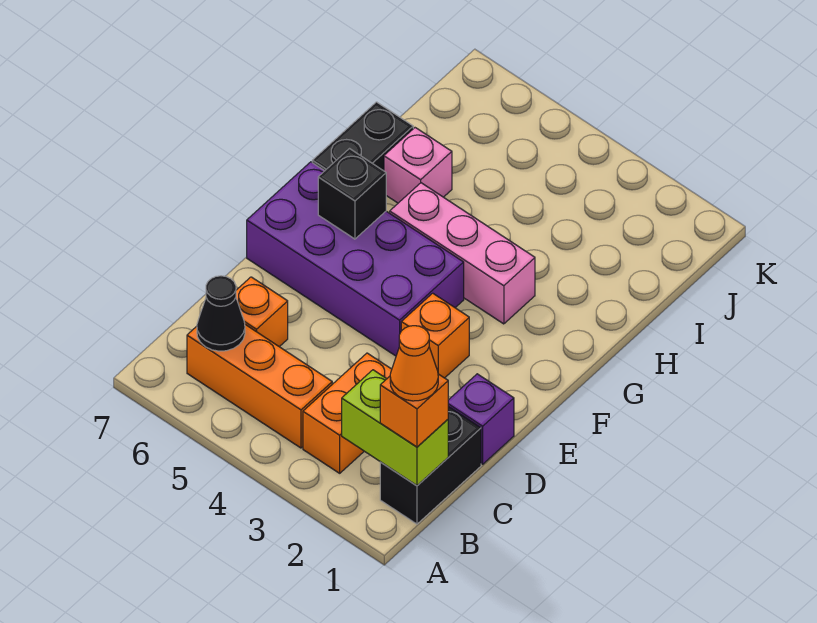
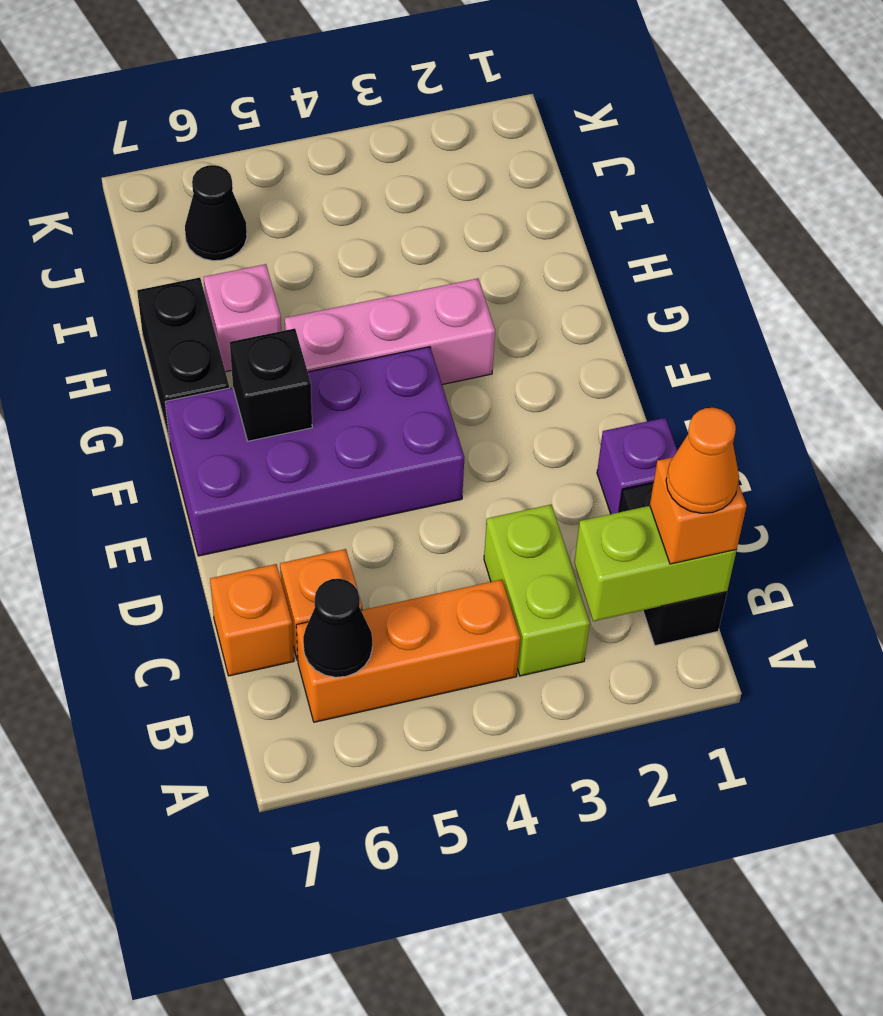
orange 1x2 brick [303,353,392,473] -> lime 1x2 brick [484,504,590,676]
orange 1x1 brick [401,293,469,378] -> orange 1x1 brick moved to [210,564,294,676]
none -> black 1x1 cone [185,165,247,261]

